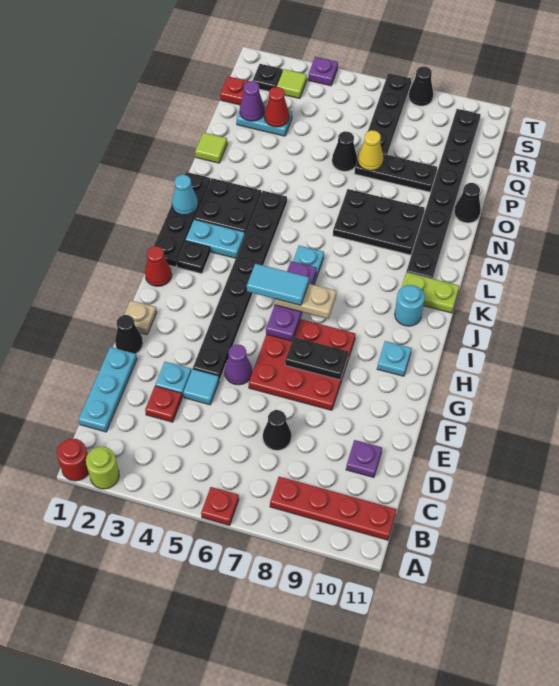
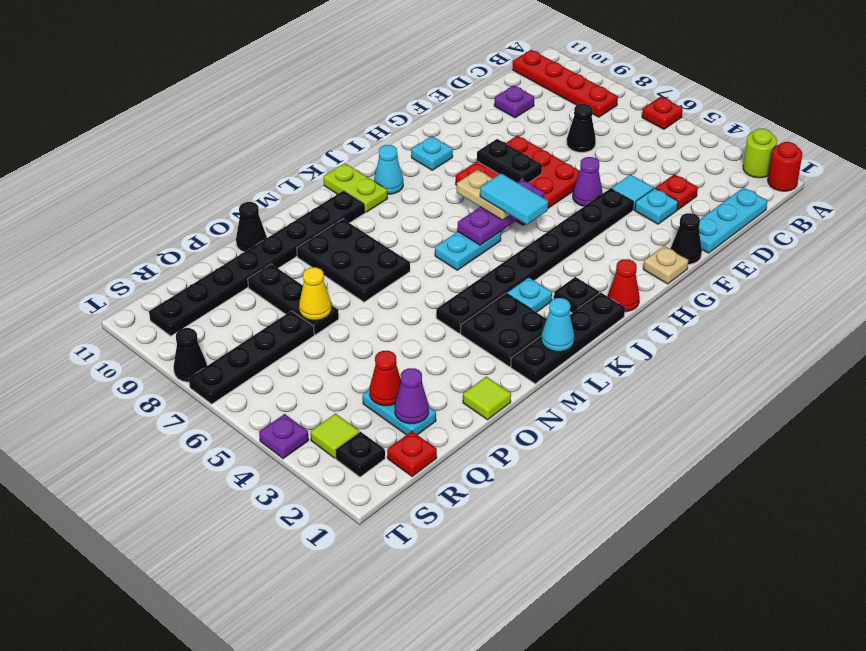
cyan 1x1 round brick [395,285,425,326] -> cyan 1x1 cone [374,145,403,194]
cyan 1x2 plate [186,219,245,258] -> cyan 1x1 plate [507,277,552,312]
black 1x1 cone [332,131,357,171] -> none

